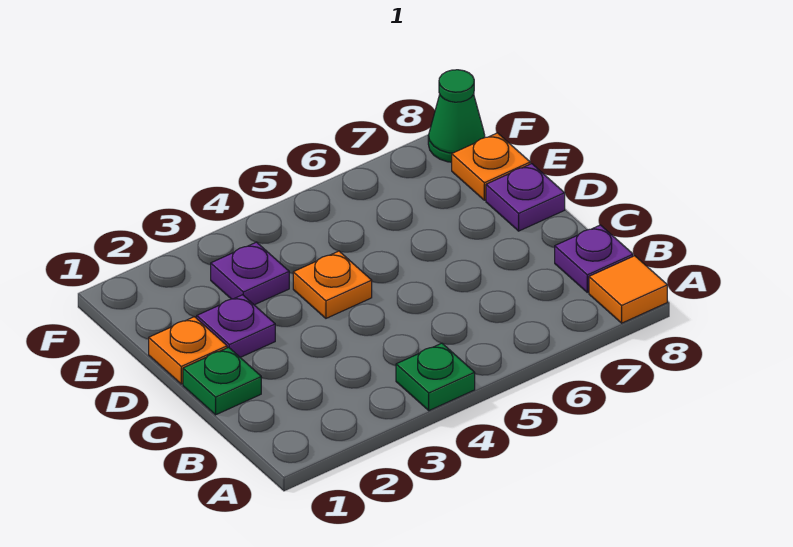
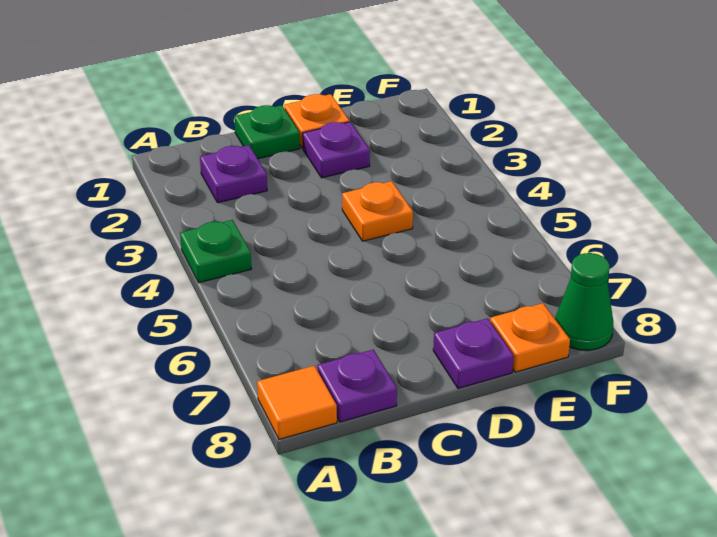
purple 1x1 plate [211,242,289,305] -> purple 1x1 plate moved to [200,145,267,203]

